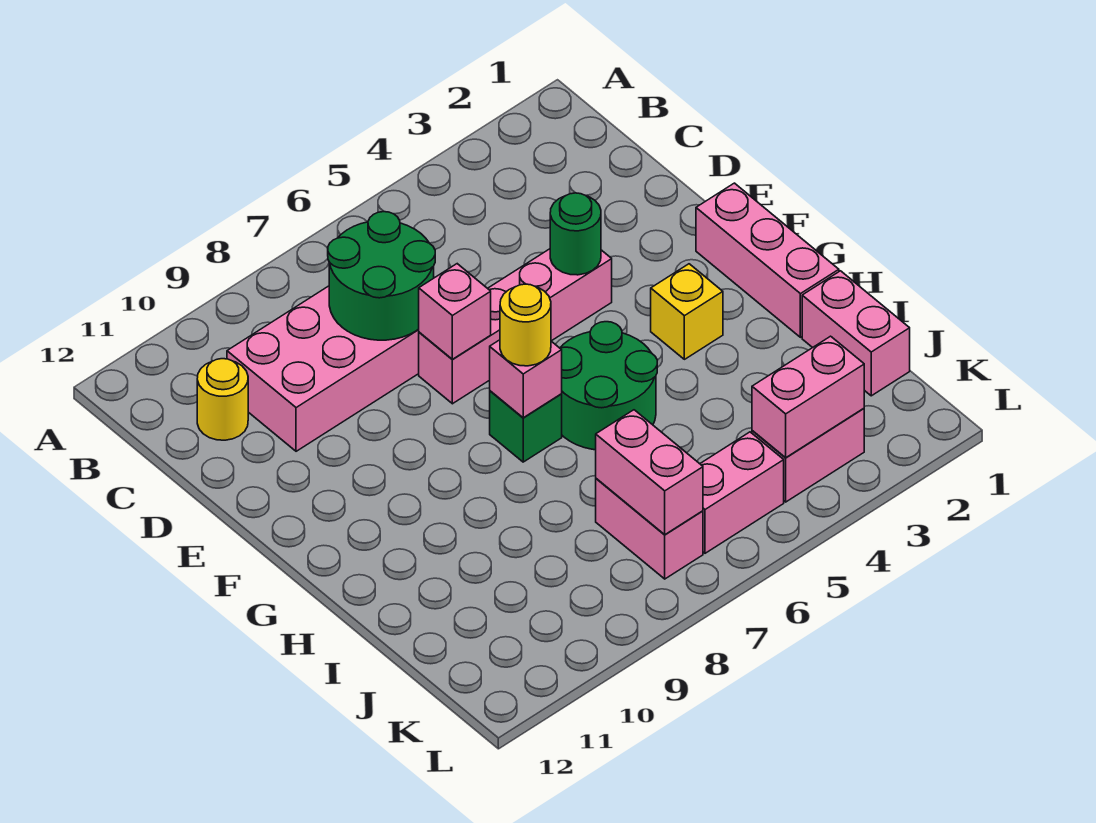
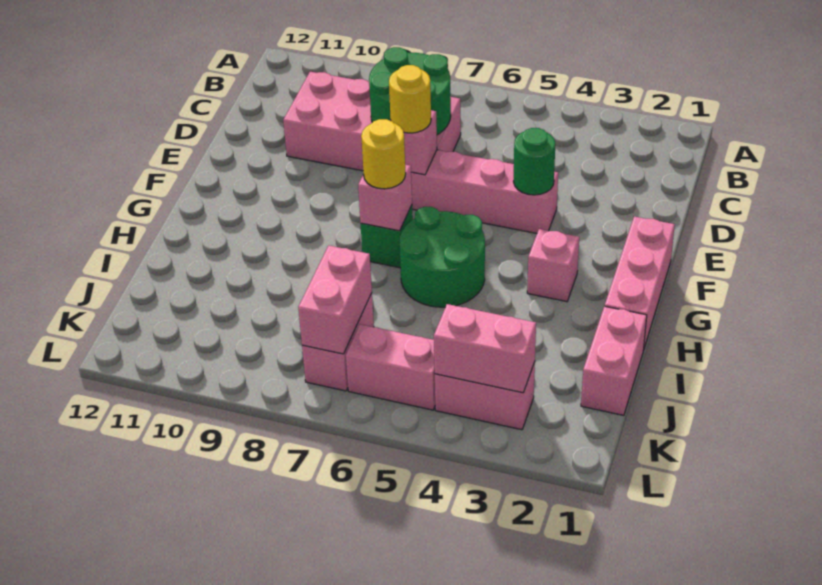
yellow 1x1 round brick [197,359,248,440] -> yellow 1x1 round brick moved to [389,65,431,133]
yellow 1x1 brick [651,264,723,359] -> pink 1x1 brick [527,229,579,302]

